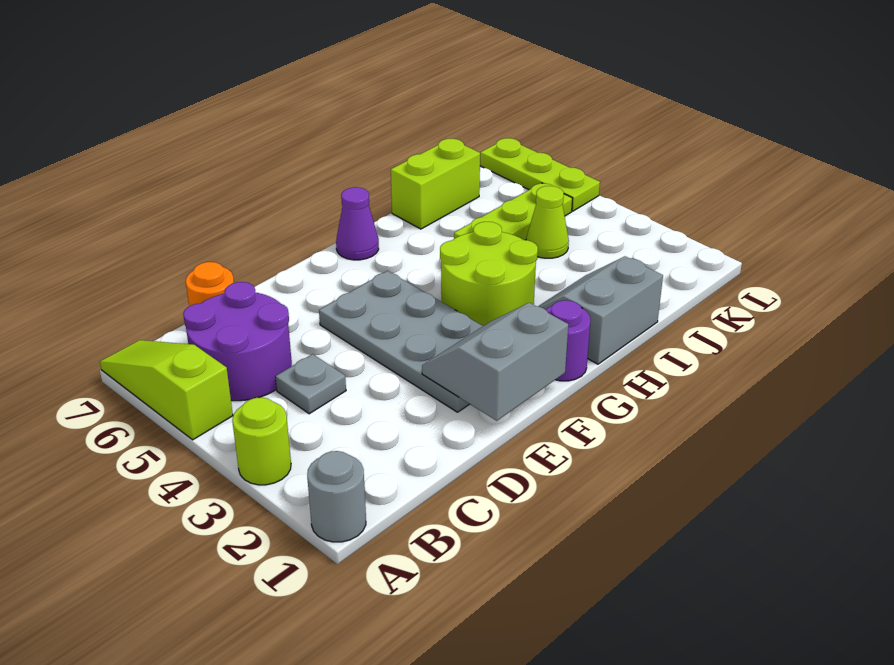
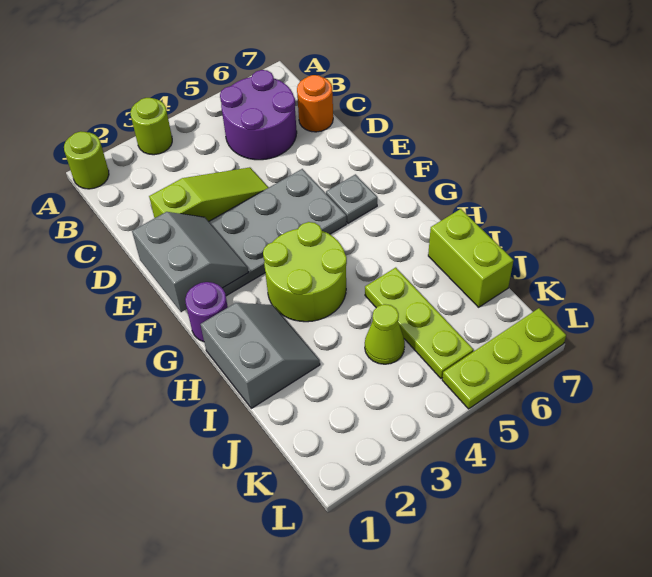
grey 1x1 round brick [307,451,366,542] -> lime 1x1 round brick [64,131,109,189]
lime 1x3 slope [100,340,233,440] -> lime 1x3 slope moved to [149,167,269,221]
grey 1x1 plate [275,354,346,414] -> grey 1x1 plate moved to [326,174,377,223]
purple 1x1 cone [336,187,379,260] -> none

